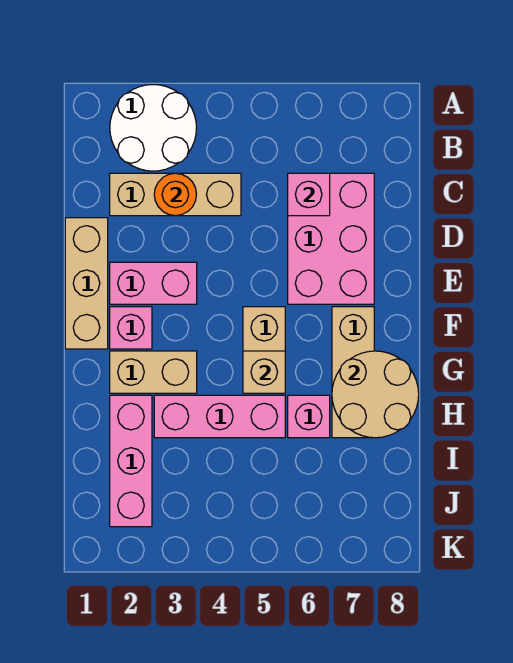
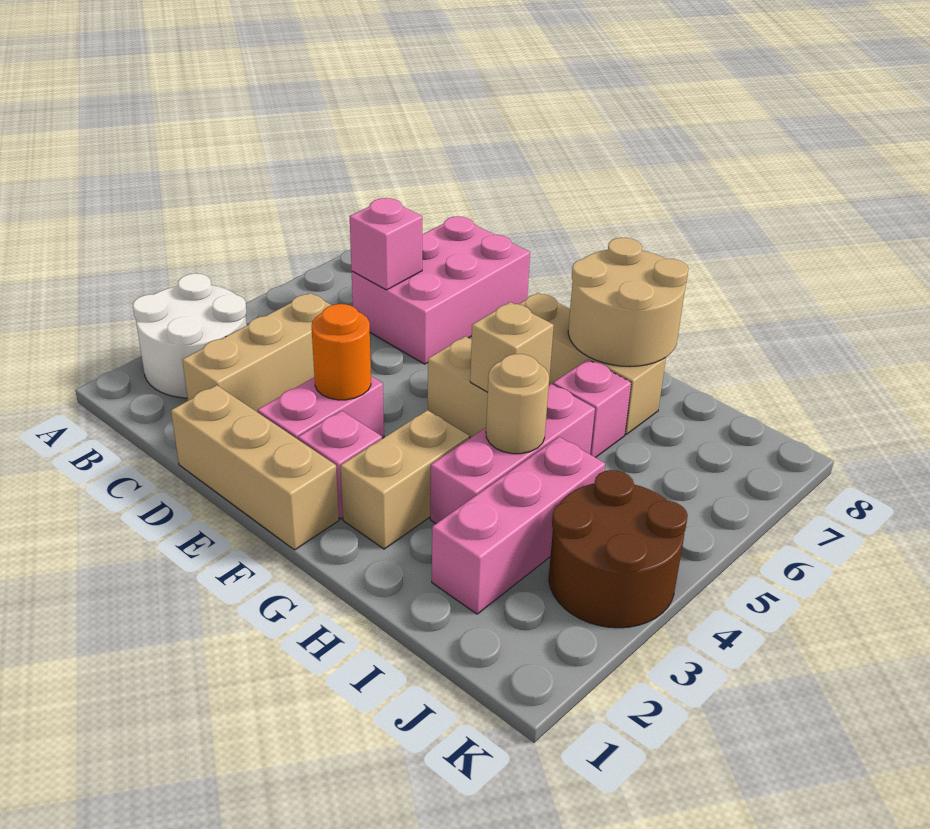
orange 1x1 round brick [154,173,196,216] -> orange 1x1 round brick moved to [312,304,371,400]
pink 2x3 brick [288,173,374,304] -> pink 2x3 brick turned to [352,216,530,364]
pink 1x3 brick [110,395,152,527] -> pink 1x3 brick turned to [432,437,605,614]
none -> tan 1x1 round brick [486,354,549,454]
none -> brown 2x2 round brick [549,470,688,628]

